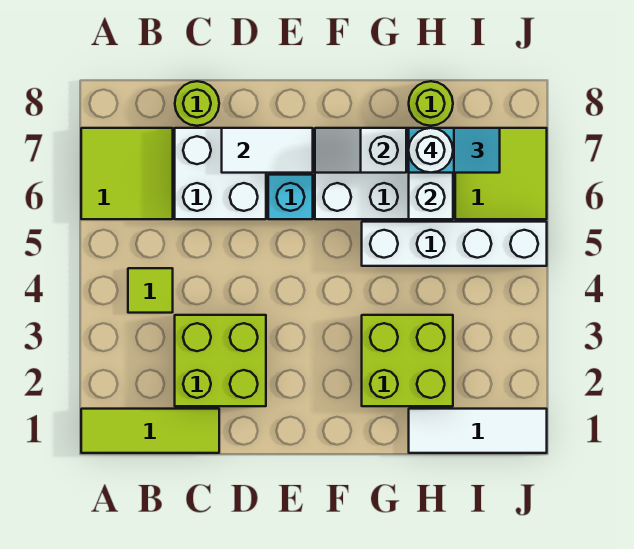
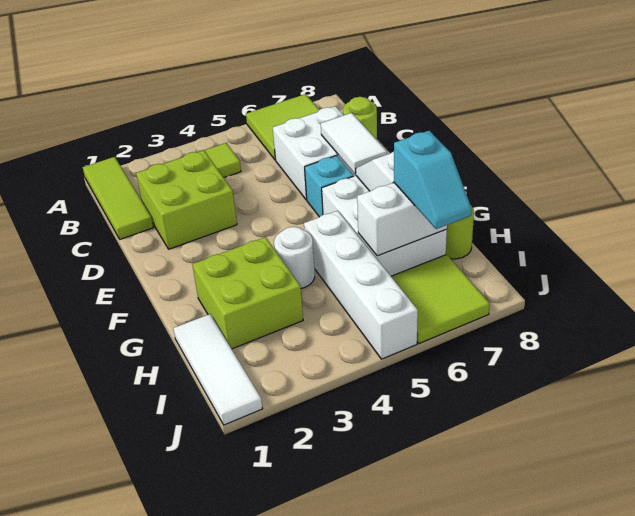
white 1x1 round brick [409,128,453,173] -> white 1x1 round brick moved to [274,227,315,288]

